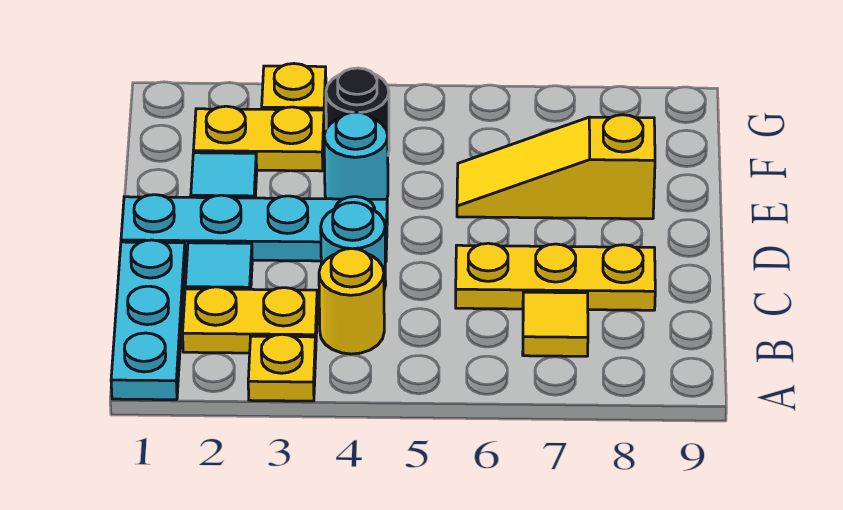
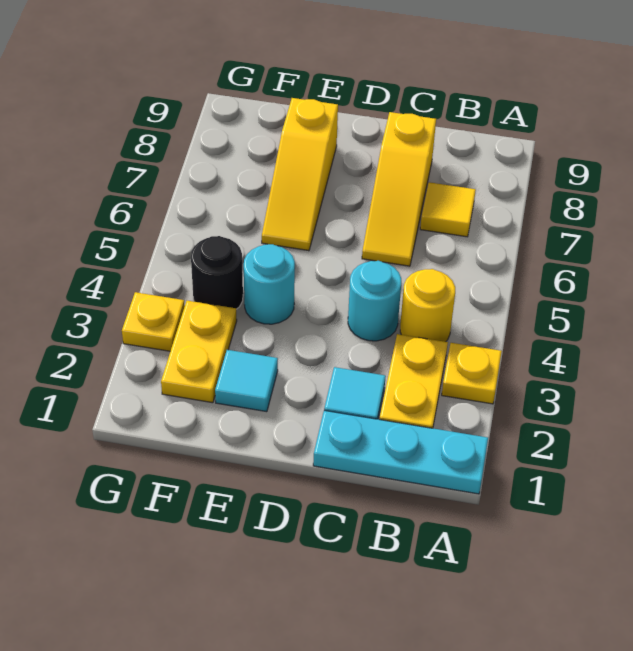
yellow 1x3 plate [456,243,655,310] -> yellow 1x3 slope [362,112,436,266]
cyan 1x4 plate [121,195,387,262] -> none

